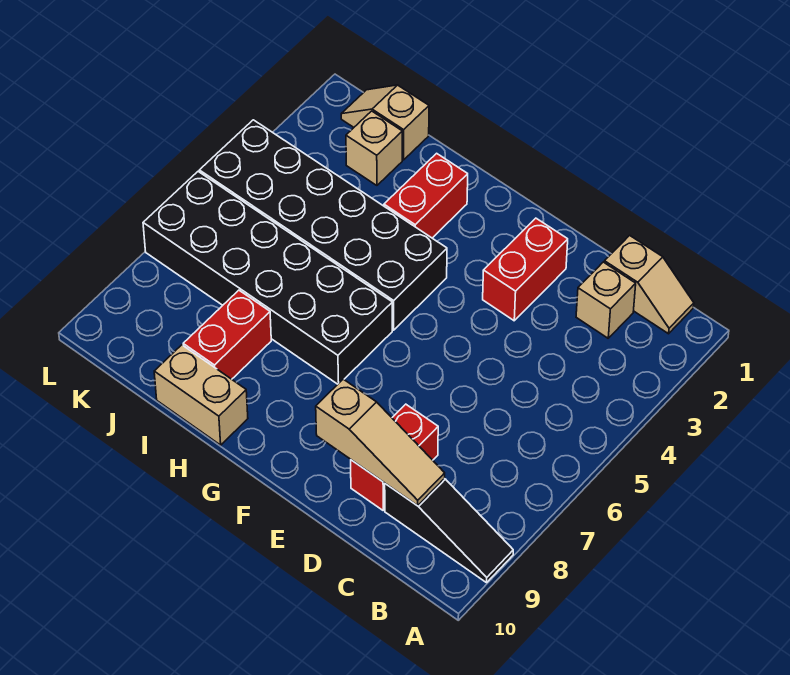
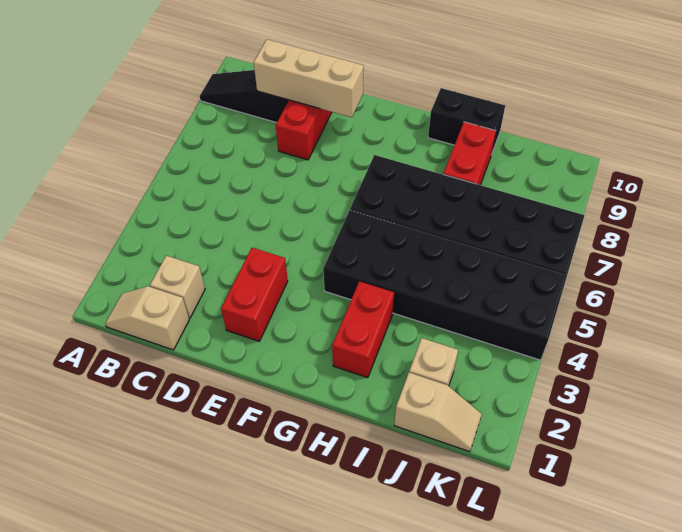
tan 1x3 slope [316,379,445,506] -> tan 1x3 brick [254,39,364,117]
tan 1x2 brick [154,345,248,445] -> black 1x2 brick [428,88,505,155]

